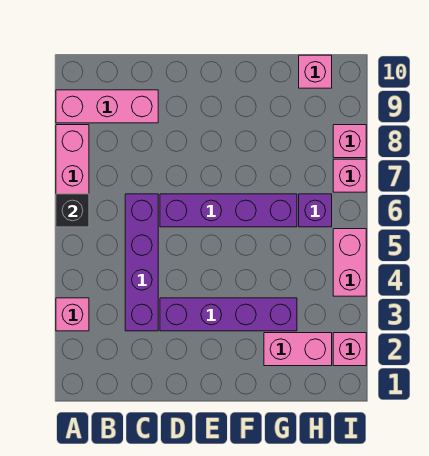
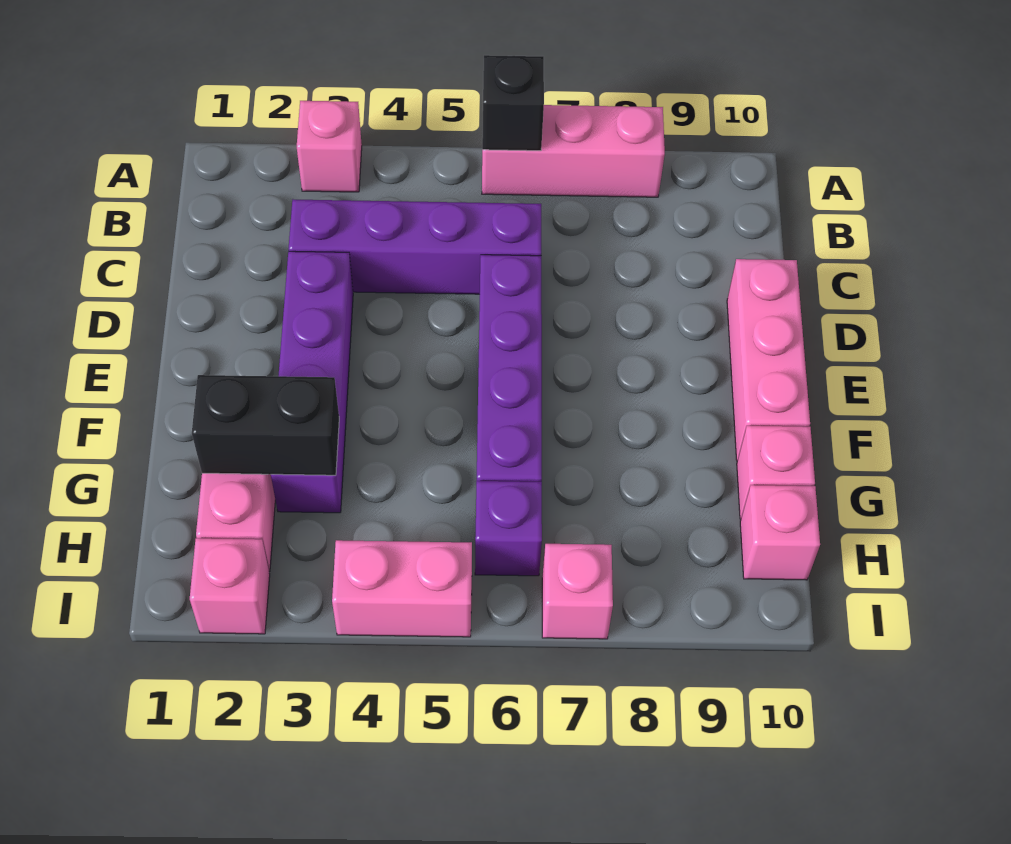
pink 1x3 brick [56,90,158,123] -> pink 1x3 brick moved to [727,259,810,461]
none -> black 1x2 brick [192,375,339,475]
pink 1x1 brick [333,125,366,158] -> pink 1x1 brick moved to [737,426,815,519]

